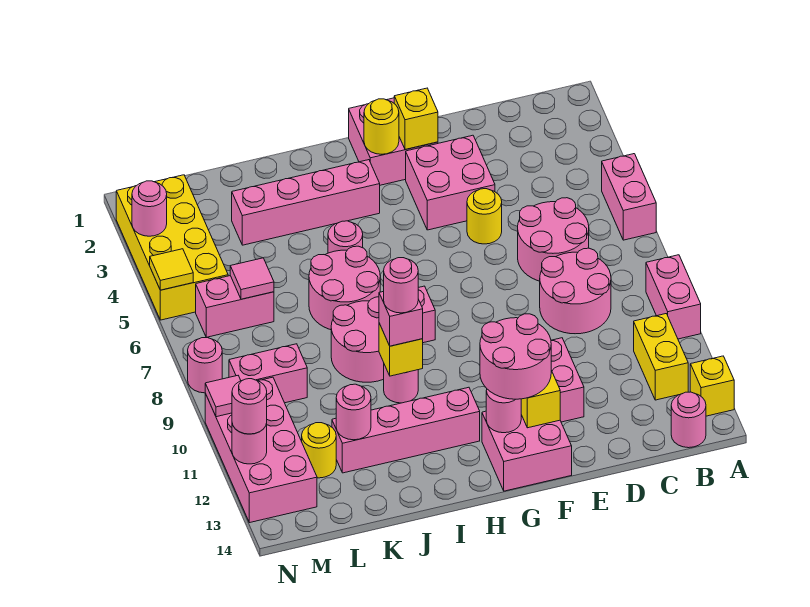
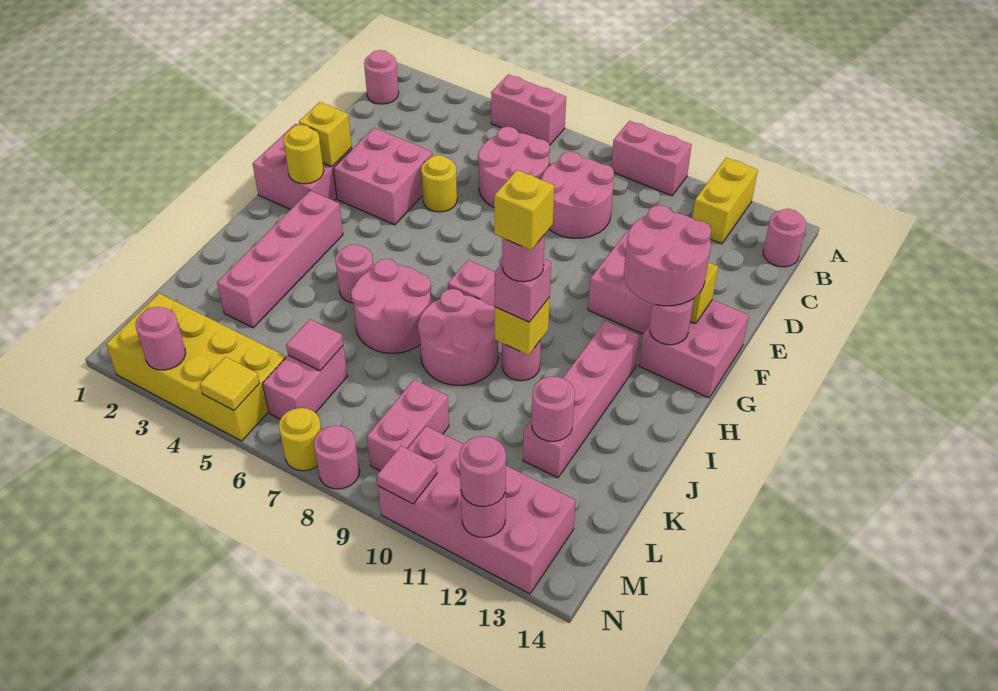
yellow 1x1 brick [690,356,734,416] -> yellow 1x1 brick moved to [494,170,554,250]
none -> pink 1x1 round brick [364,50,399,104]
yellow 1x2 brick [634,314,688,400] -> yellow 1x2 brick turned to [692,158,758,244]
yellow 1x1 round brick [302,423,336,478] -> yellow 1x1 round brick moved to [279,408,321,471]

